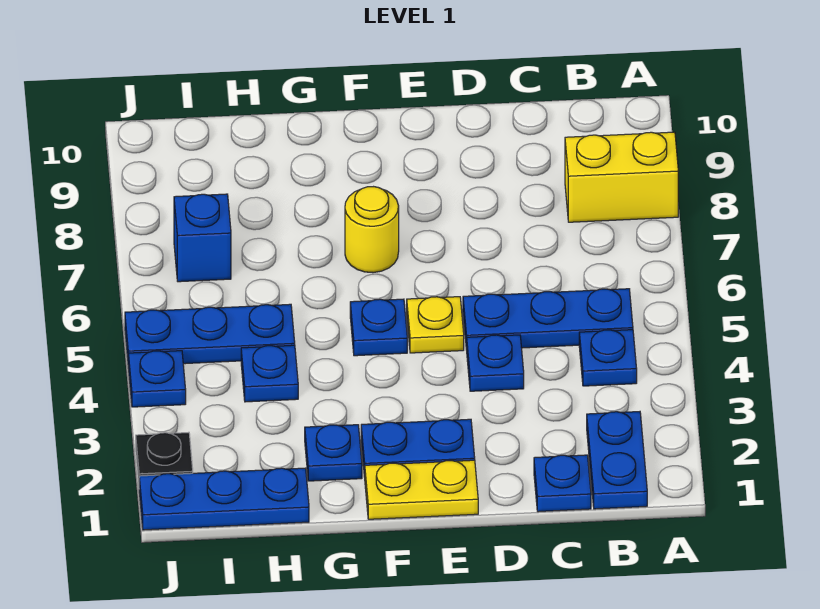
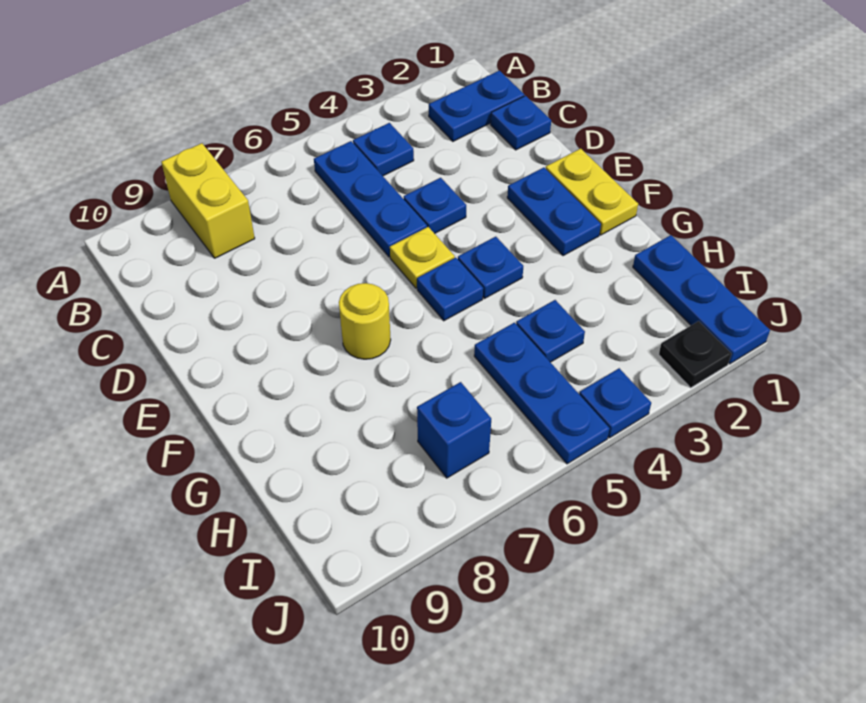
blue 1x1 plate [305,425,362,481] -> blue 1x1 plate moved to [458,237,523,298]

